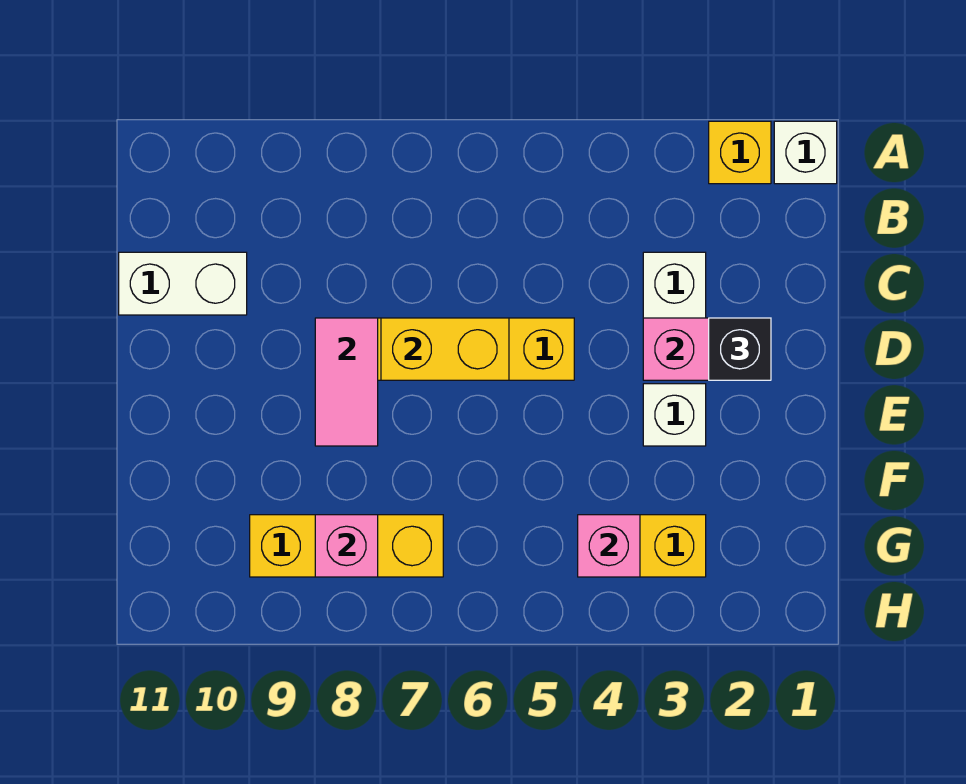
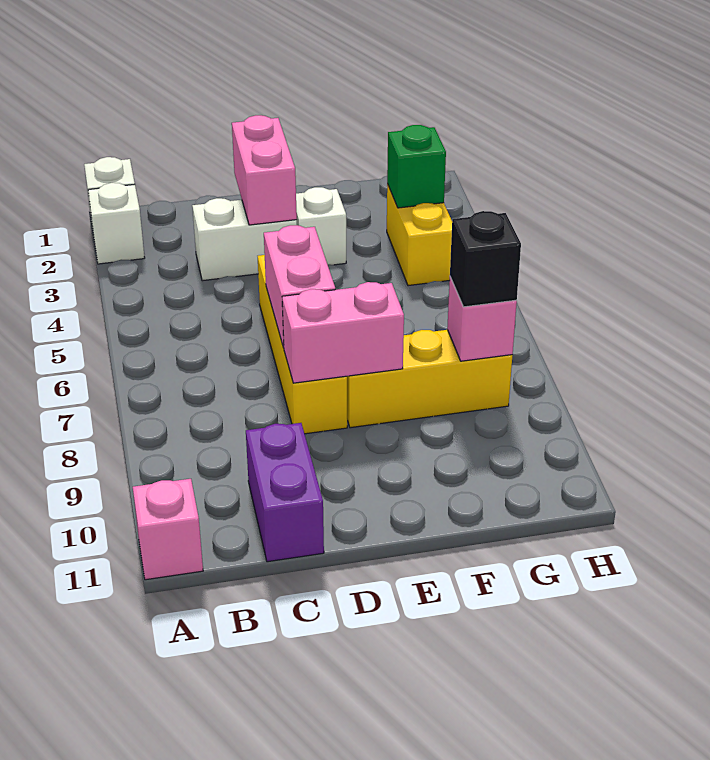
yellow 1x1 brick [709,121,771,184] -> white 1x1 brick [88,183,145,264]
white 1x2 brick [119,252,247,315] -> purple 1x2 brick [246,423,324,562]
black 1x1 brick [709,318,771,380] -> black 1x1 brick moved to [450,211,521,307]
yellow 1x2 brick [381,318,509,380] -> pink 1x2 brick [264,225,335,348]
pink 1x2 tile [315,318,378,446] -> pink 1x2 brick [282,282,404,383]
none -> green 1x1 brick [387,125,446,208]
pink 1x1 brick [578,515,640,577] -> pink 1x1 brick moved to [133,479,203,580]
yellow 1x3 brick [250,515,443,577] -> yellow 1x3 brick turned to [347,330,512,428]

